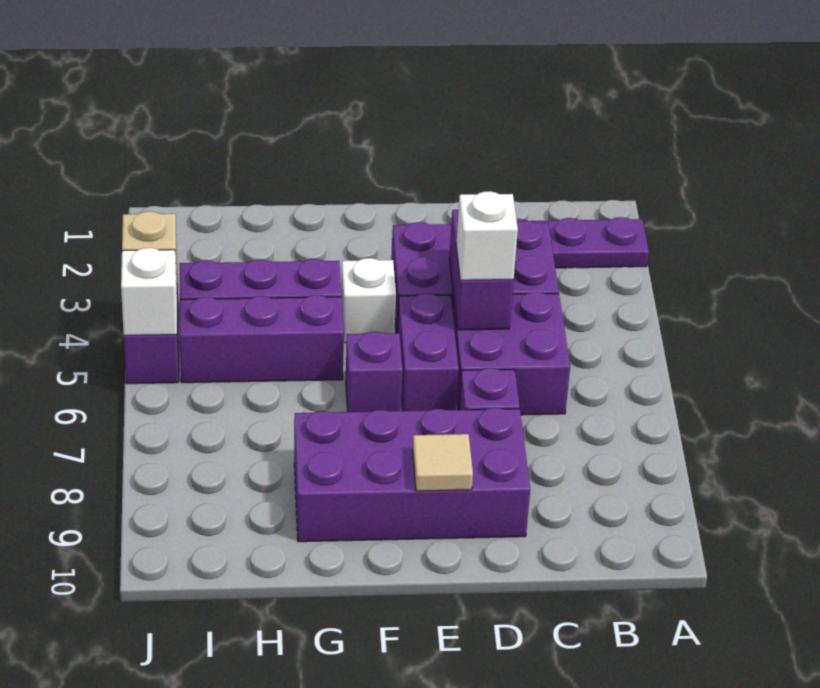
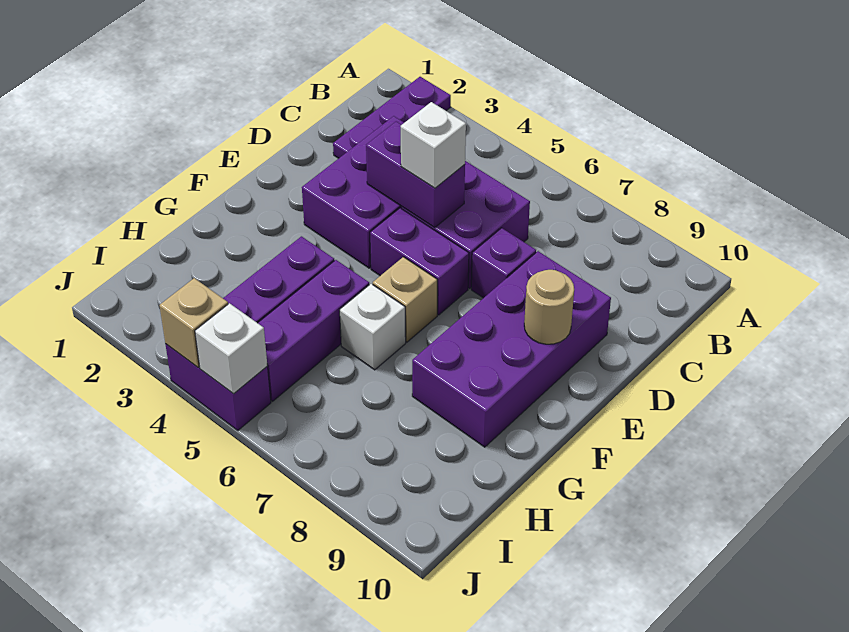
tan 1x1 tile [413,434,473,491] -> tan 1x1 round brick [524,270,574,344]
white 1x1 brick [341,258,396,343] -> white 1x1 brick moved to [340,284,406,370]
purple 1x1 brick [346,332,403,412] -> tan 1x1 brick [373,257,437,342]

